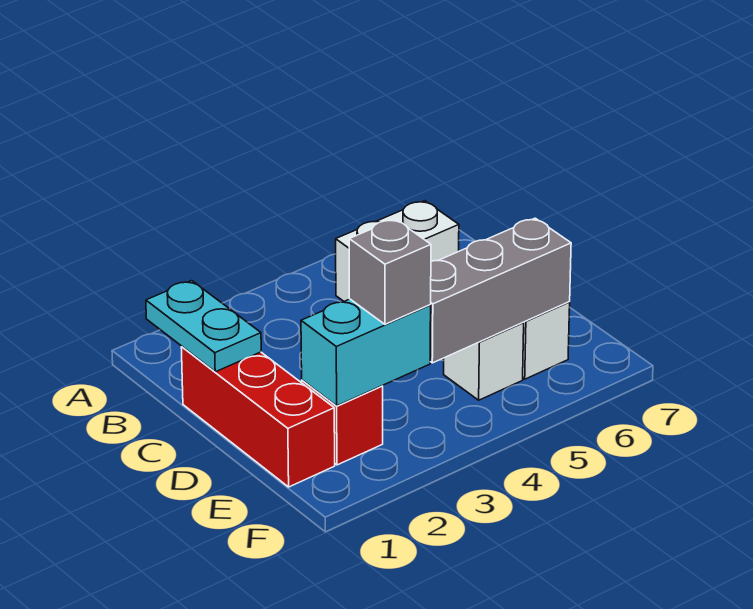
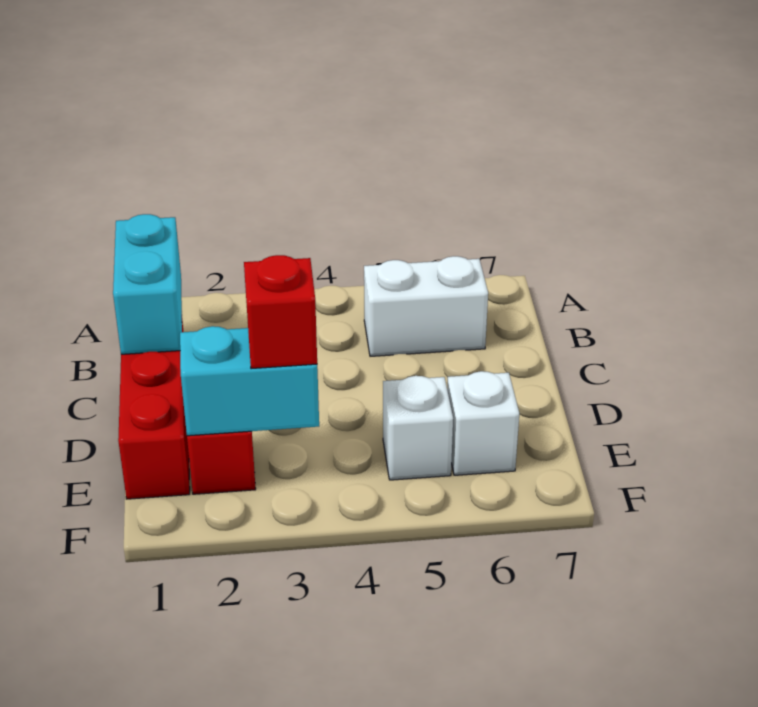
cyan 1x2 plate [146,281,261,372] -> cyan 1x2 brick [113,214,182,354]
grey 1x1 brick [349,219,431,324] -> red 1x1 brick [244,255,317,369]
grey 1x3 brick [430,218,571,363] -> none

